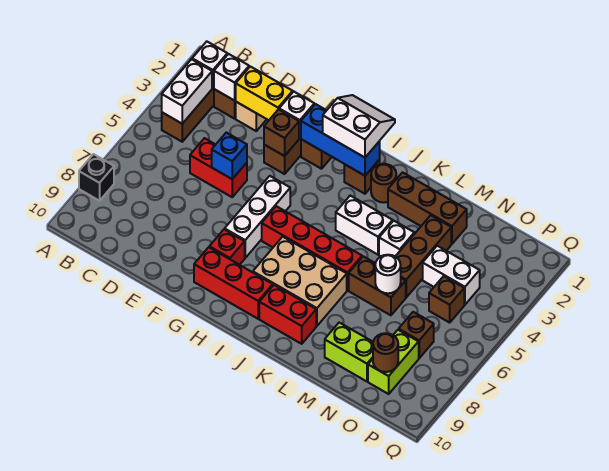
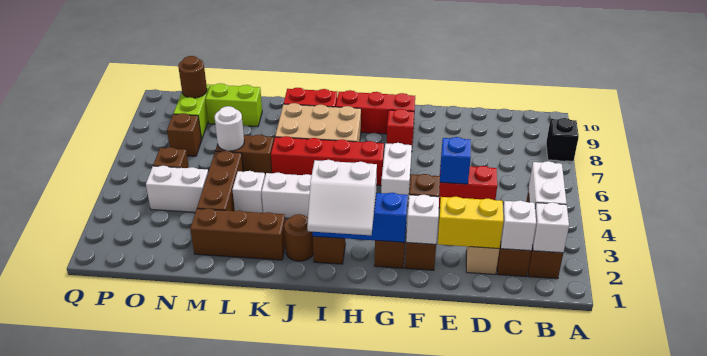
white 1x3 brick [225,176,290,258] -> white 1x2 brick [381,143,412,206]

